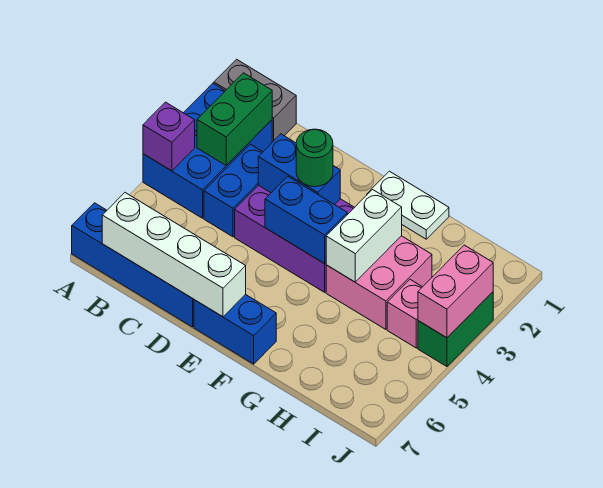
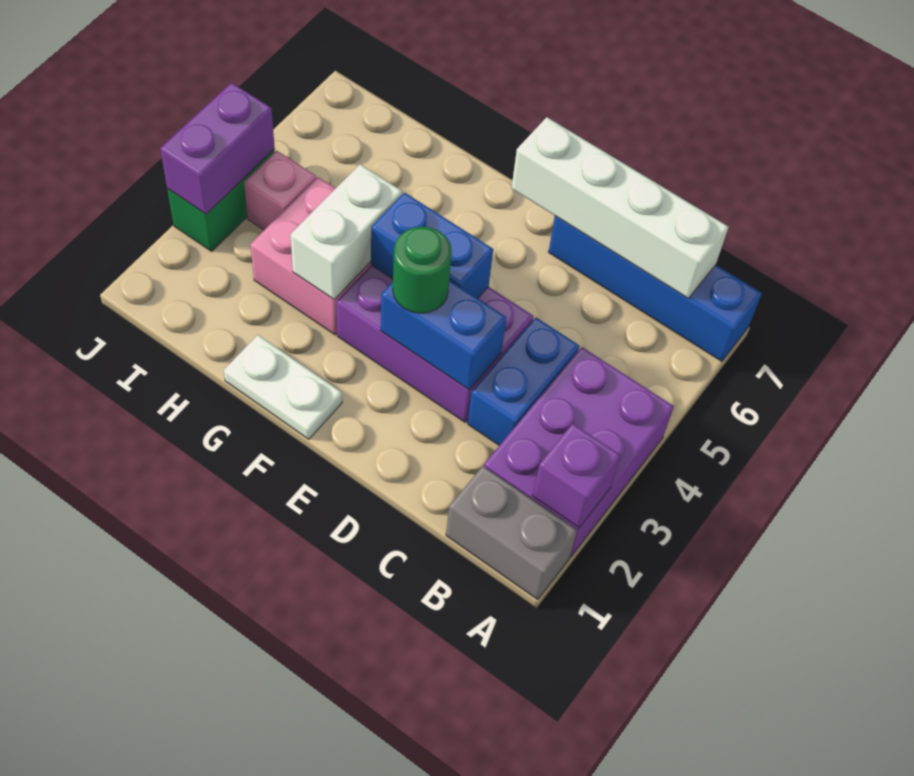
blue 2x3 brick [143,83,272,218] -> purple 2x3 brick [484,347,674,557]
purple 1x1 brick [143,102,195,171] -> purple 1x1 brick moved to [533,423,621,527]
green 1x2 brick [197,73,272,165] -> none
blue 1x2 brick [194,294,276,364] -> none
pink 1x2 brick [418,245,493,338] -> purple 1x2 brick [160,83,275,214]

